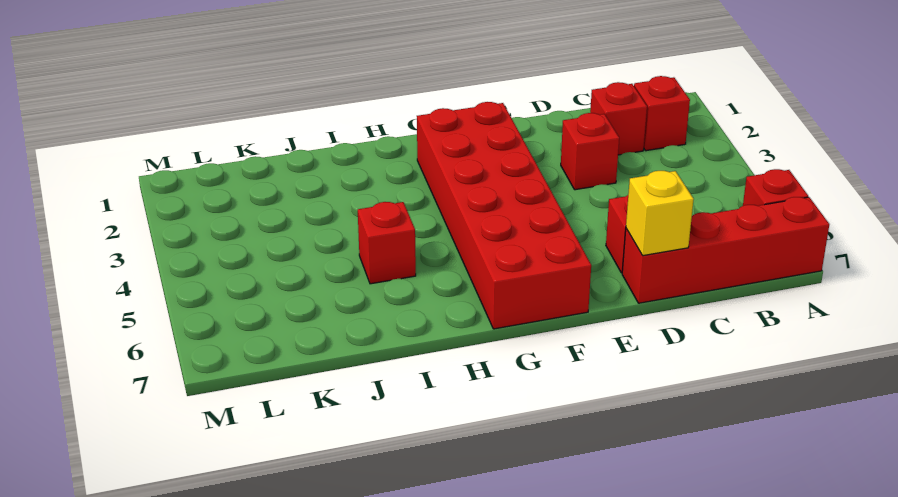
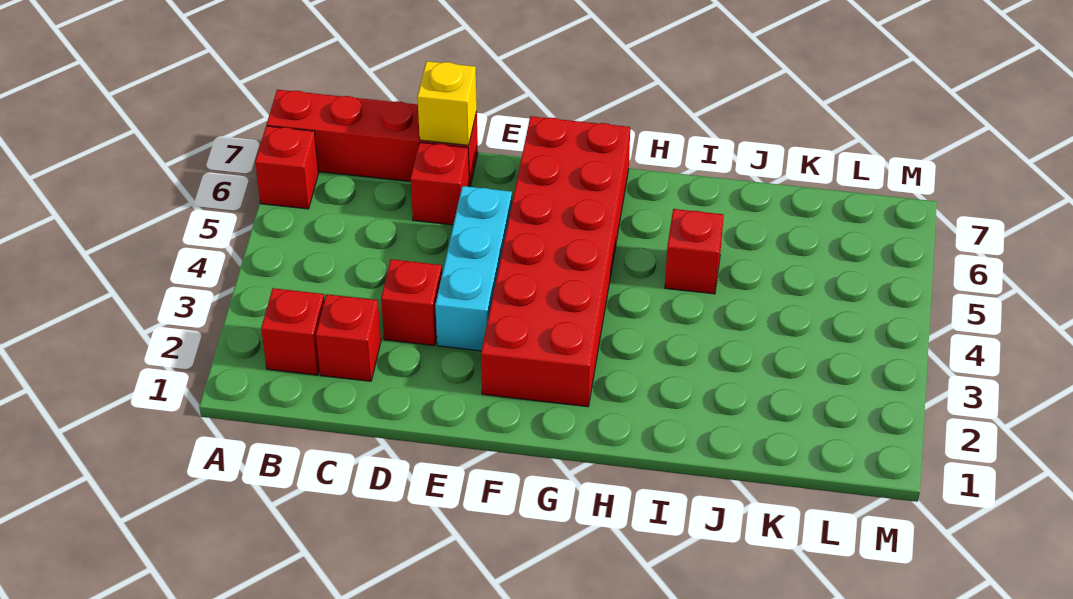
none -> cyan 1x3 brick [435,186,512,351]

